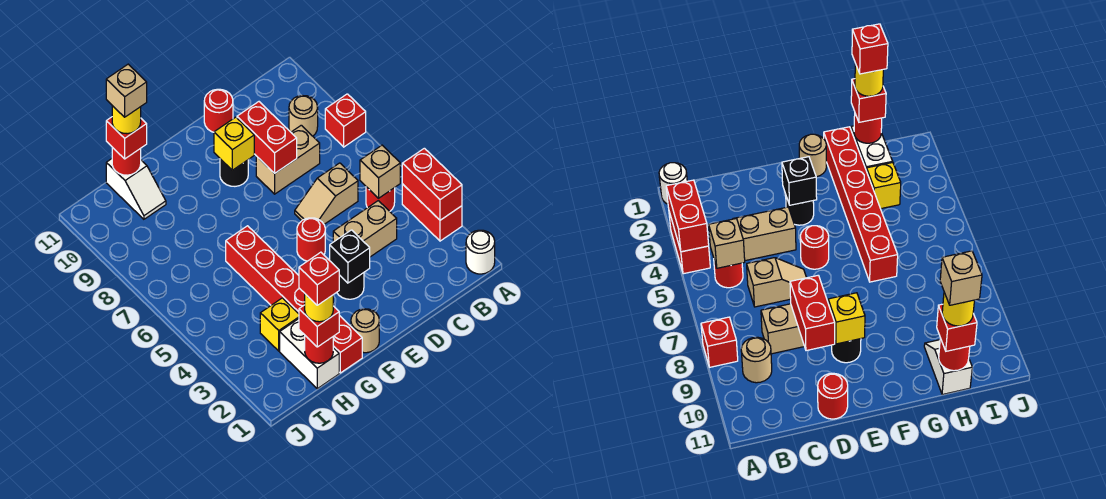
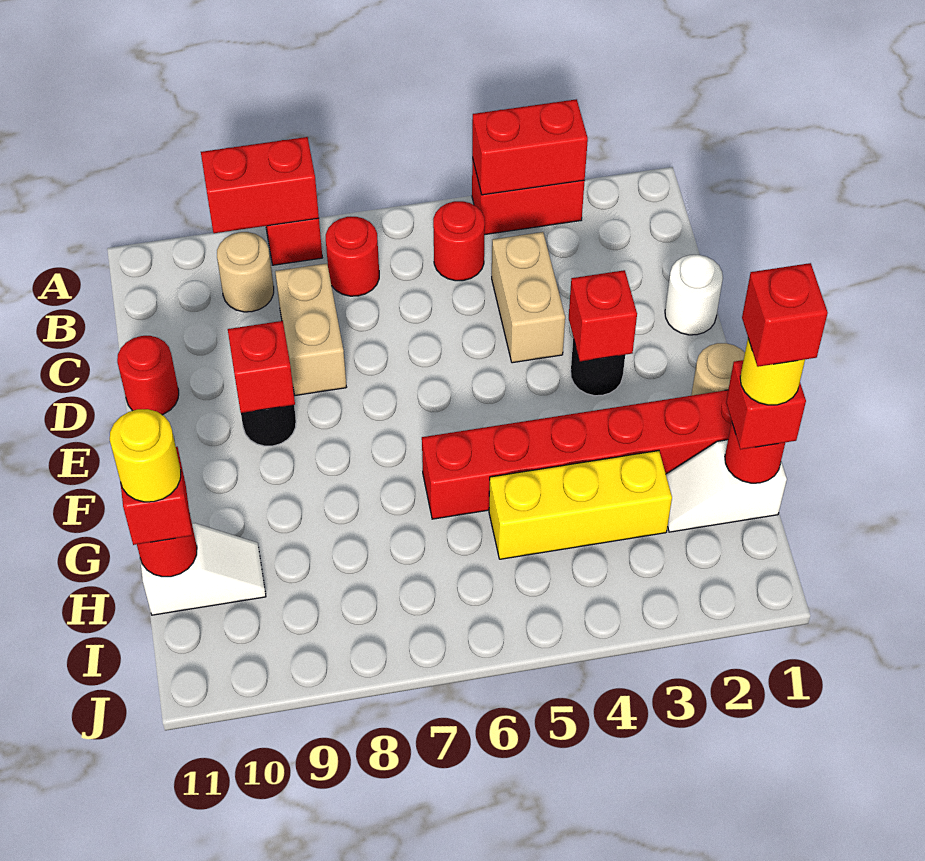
white 1x1 round brick [466,230,495,274] -> white 1x1 round brick moved to [665,255,723,335]
tan 1x1 brick [360,145,400,198] -> none
tan 1x2 slope [295,163,358,224] -> none
red 1x2 brick [237,102,297,173] -> red 1x2 brick moved to [201,137,319,233]
black 1x1 brick [330,230,370,283] -> red 1x1 brick [569,270,637,361]
red 1x1 round brick [297,218,325,261] -> red 1x1 round brick moved to [326,217,379,296]
yellow 1x1 brick [214,117,254,170] -> red 1x1 brick [228,321,295,413]
white 1x2 brick [280,319,339,389] -> white 1x2 slope [666,440,787,532]
yellow 1x1 brick [260,298,299,351] -> yellow 1x3 brick [489,451,672,559]
tan 1x1 brick [106,64,147,117] -> none

